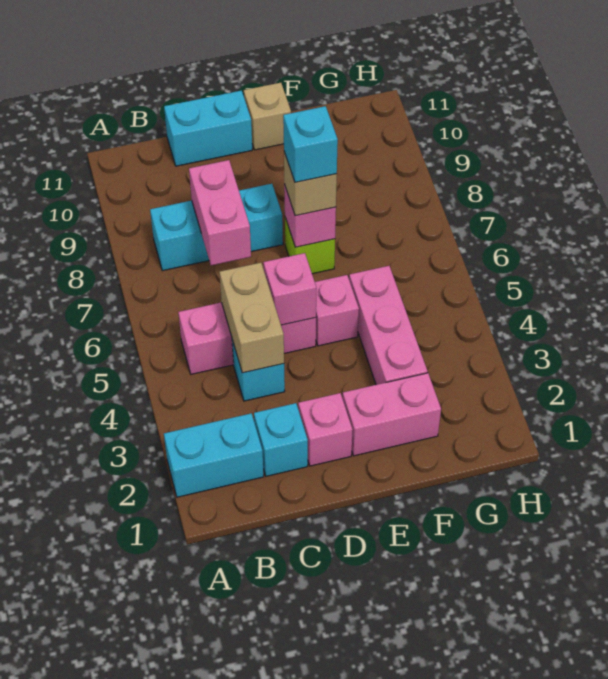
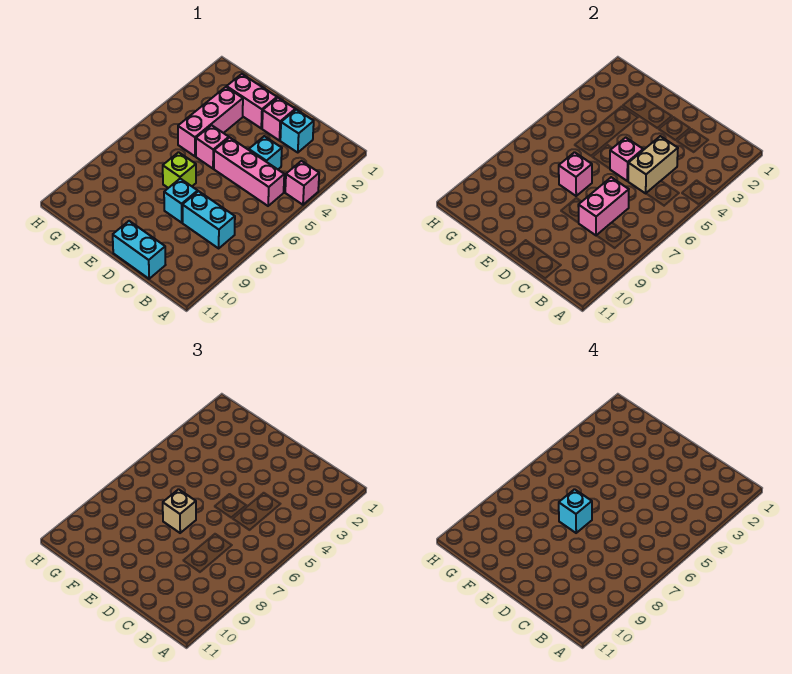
cyan 1x2 brick [164,413,264,497] -> none
none -> pink 1x1 brick [285,161,319,205]
tan 1x1 brick [244,83,291,150] -> none

